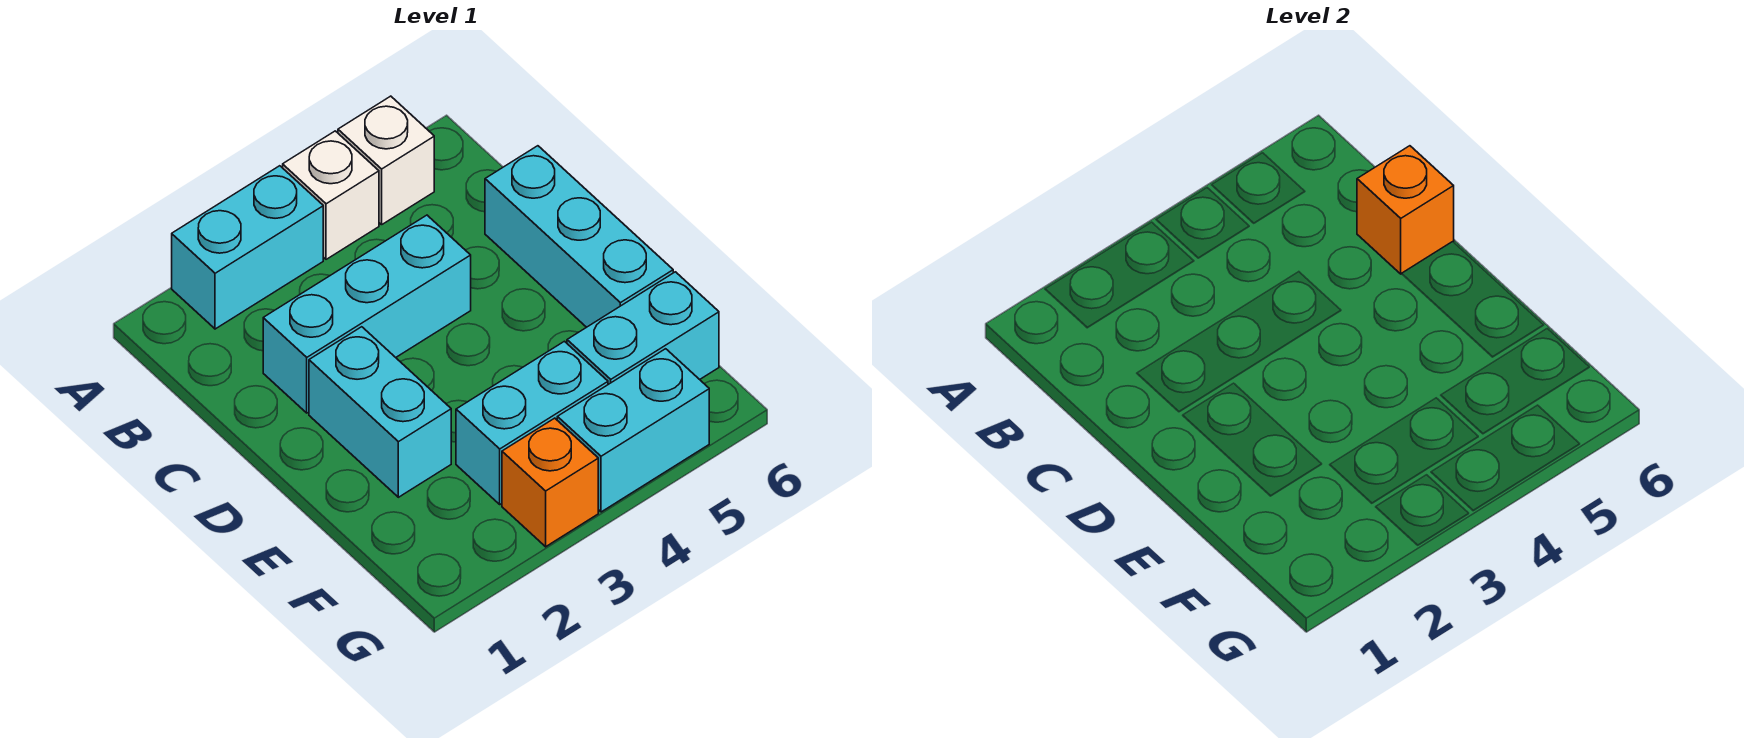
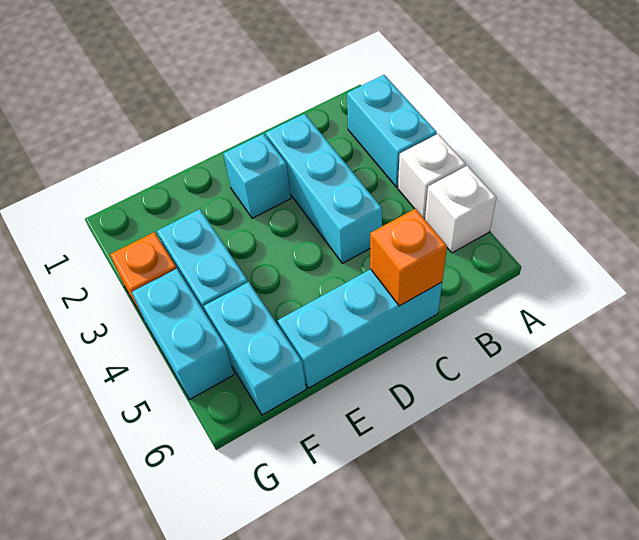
cyan 1x2 brick [309,327,451,497] -> cyan 1x1 brick [223,134,291,218]

